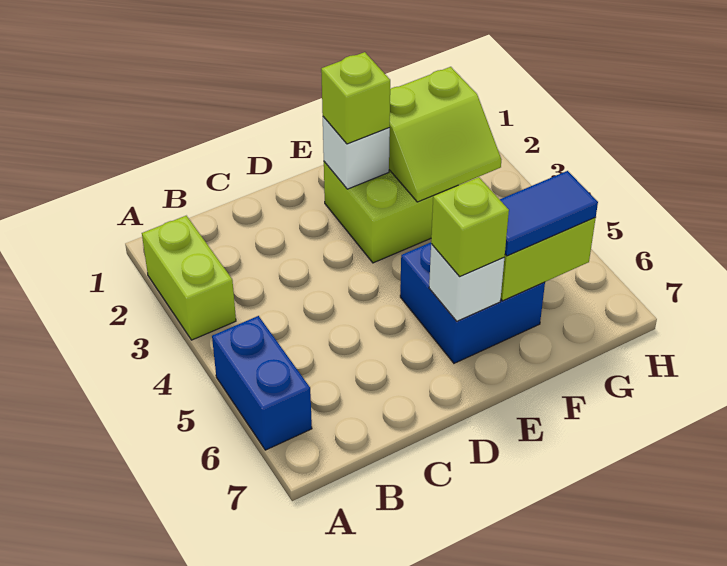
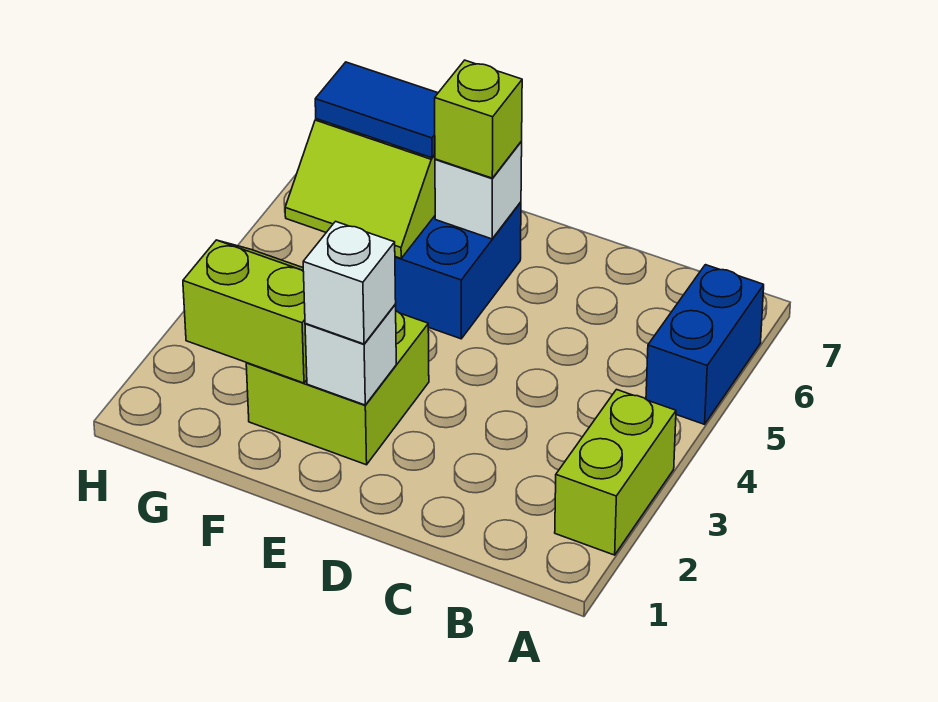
lime 1x1 brick [321,52,390,144] -> white 1x1 brick [303,221,396,344]

